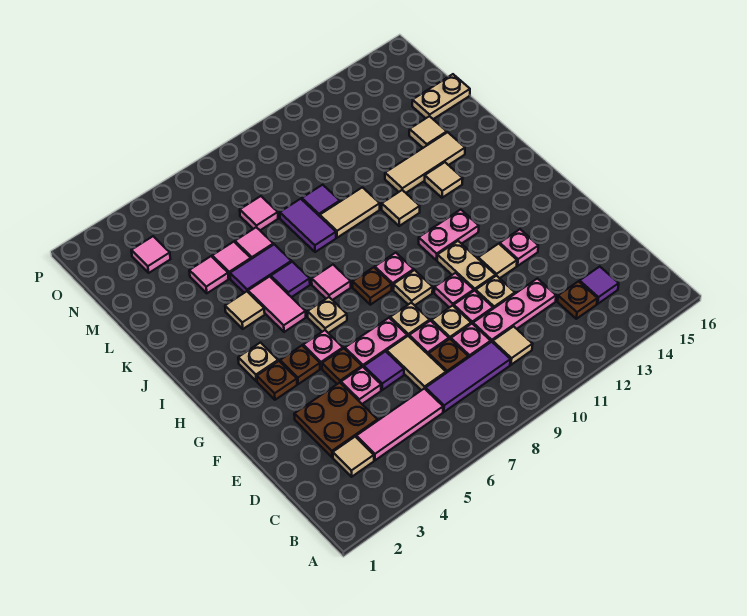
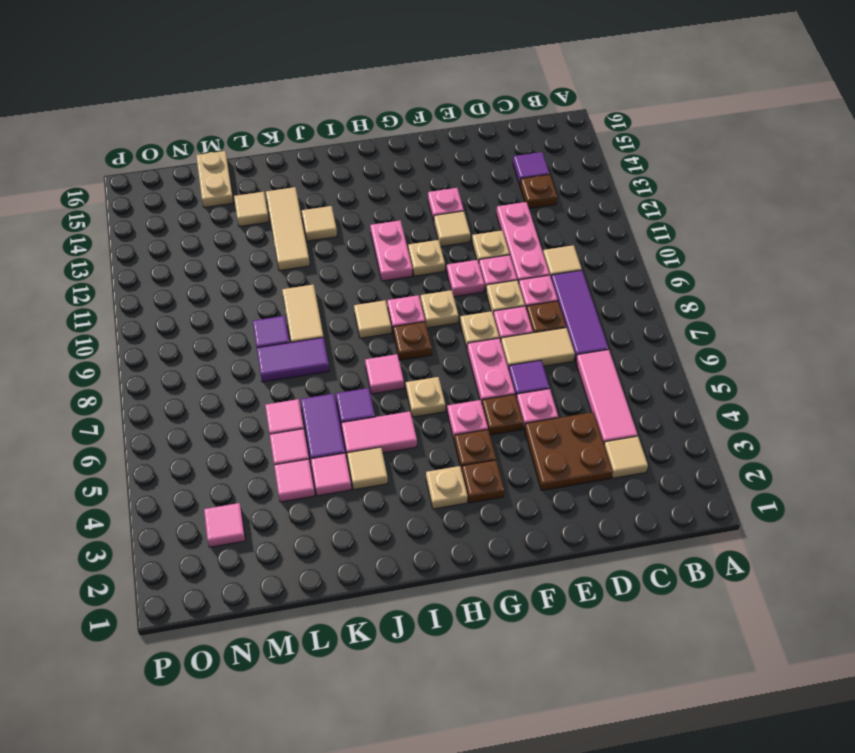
tan 1x2 plate [437,241,495,291] -> tan 1x1 plate [408,240,445,276]
tan 1x1 tile [382,190,420,226] -> tan 1x1 tile moved to [354,300,392,338]
pink 1x1 tile [240,196,278,230] -> pink 1x1 tile moved to [311,453,351,496]

